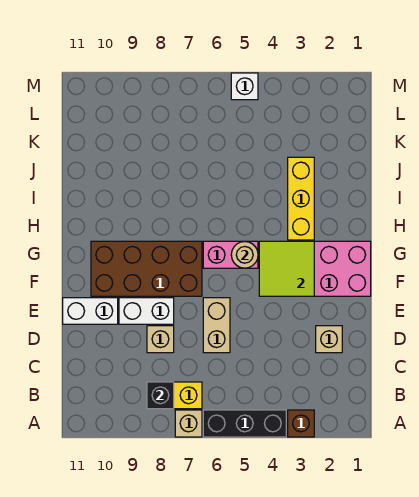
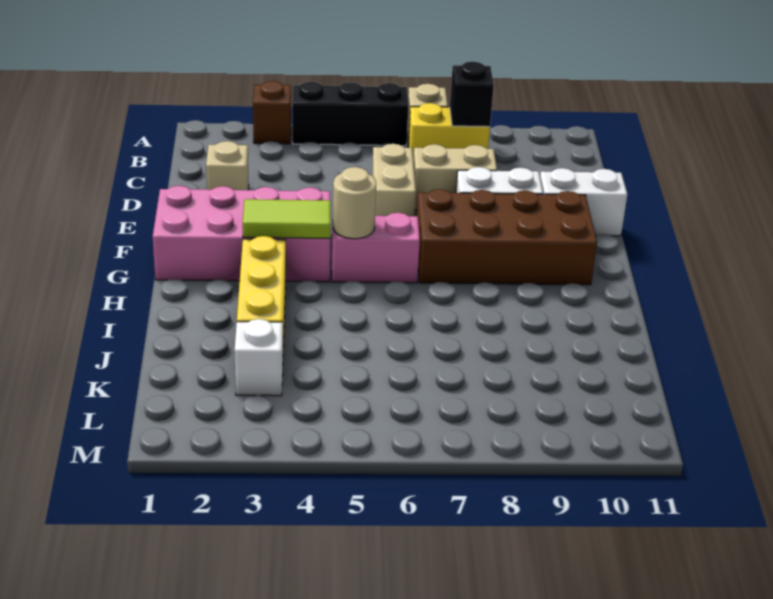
tan 1x1 brick [147,326,174,353] -> tan 1x2 brick [413,144,497,210]
lime 2x2 tile [259,241,314,296] -> lime 1x2 tile [243,199,331,238]
white 1x1 brick [231,73,258,100] -> white 1x1 brick moved to [234,319,283,396]

